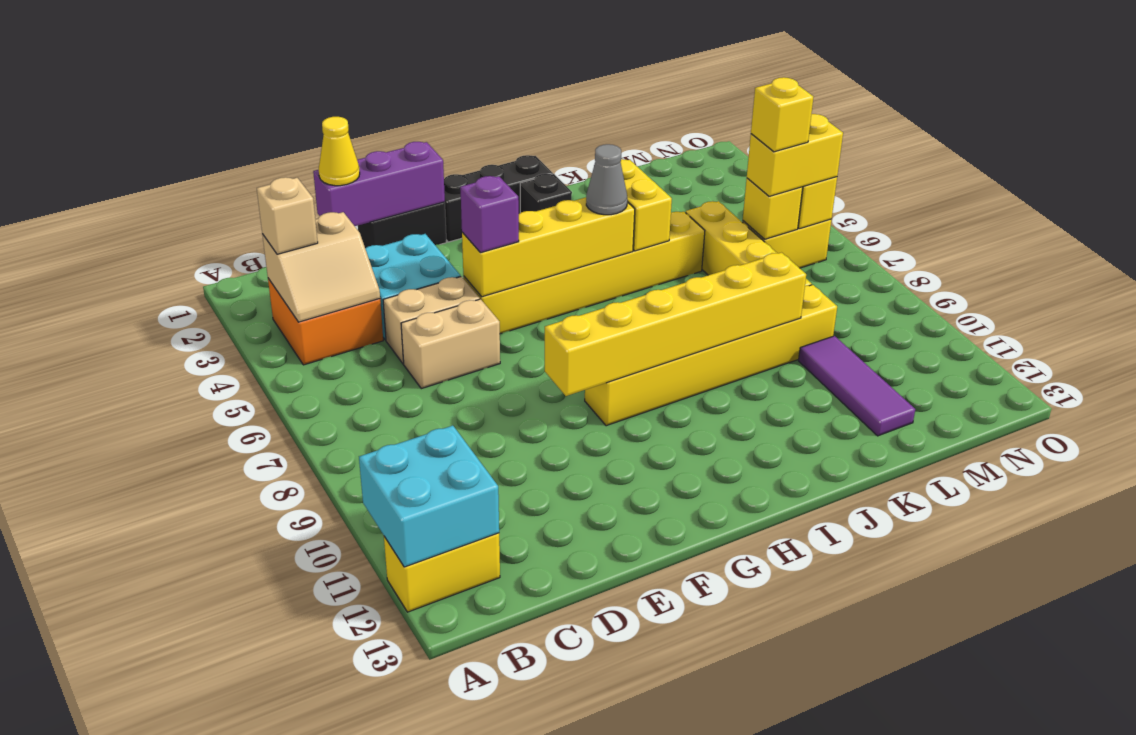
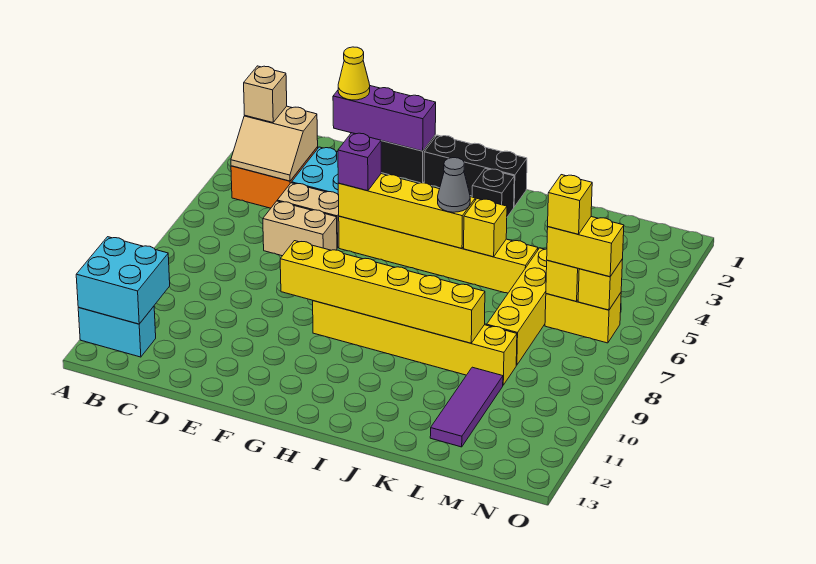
yellow 1x2 brick [384,533,500,612] -> cyan 1x2 brick [78,306,156,357]
yellow 1x2 brick [621,159,672,251] -> yellow 1x1 brick [464,199,507,257]

